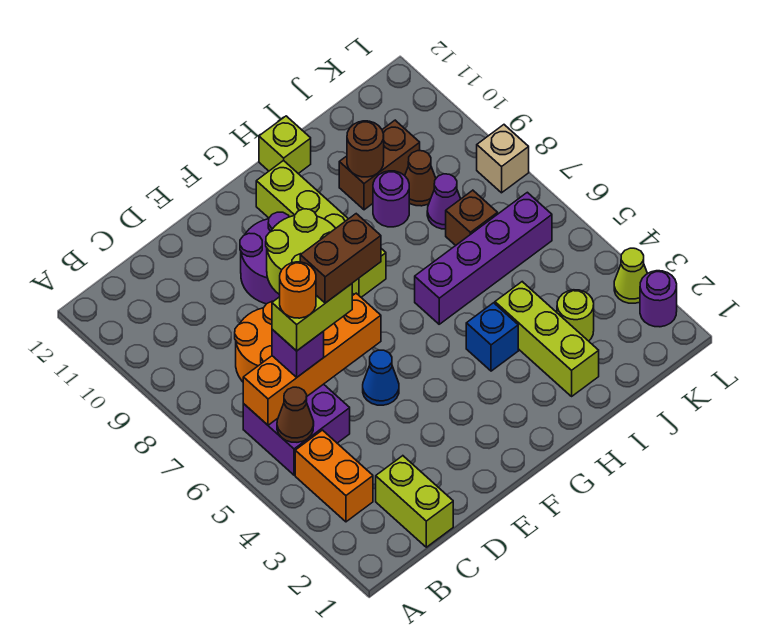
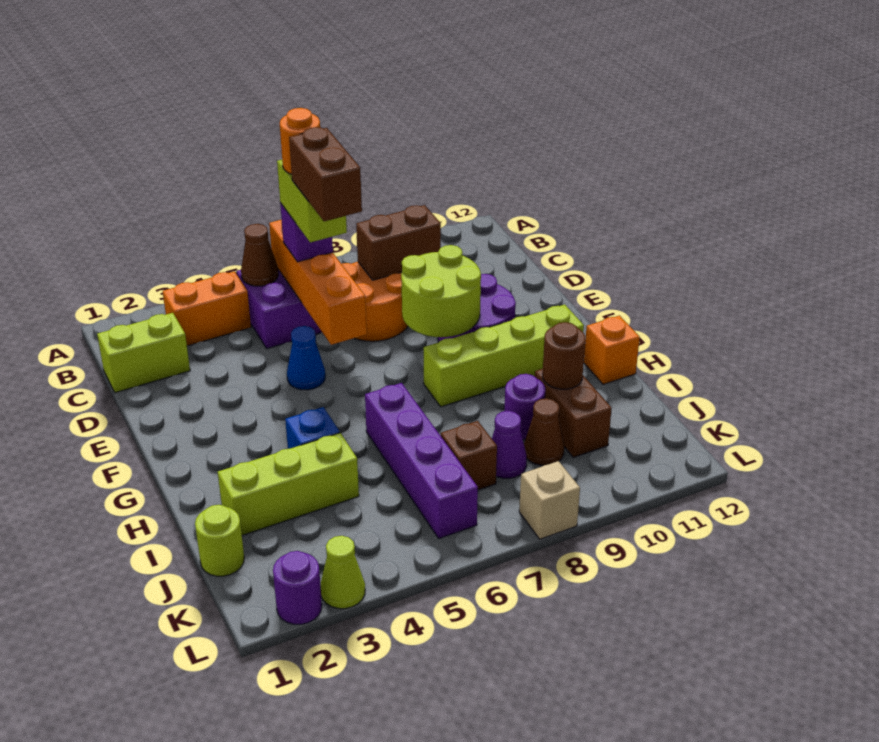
none -> brown 1x2 brick [356,205,441,280]
lime 1x1 brick [259,116,311,174] -> orange 1x1 brick [584,316,640,384]
lime 1x1 round brick [557,290,594,341] -> lime 1x1 round brick moved to [195,505,244,576]

